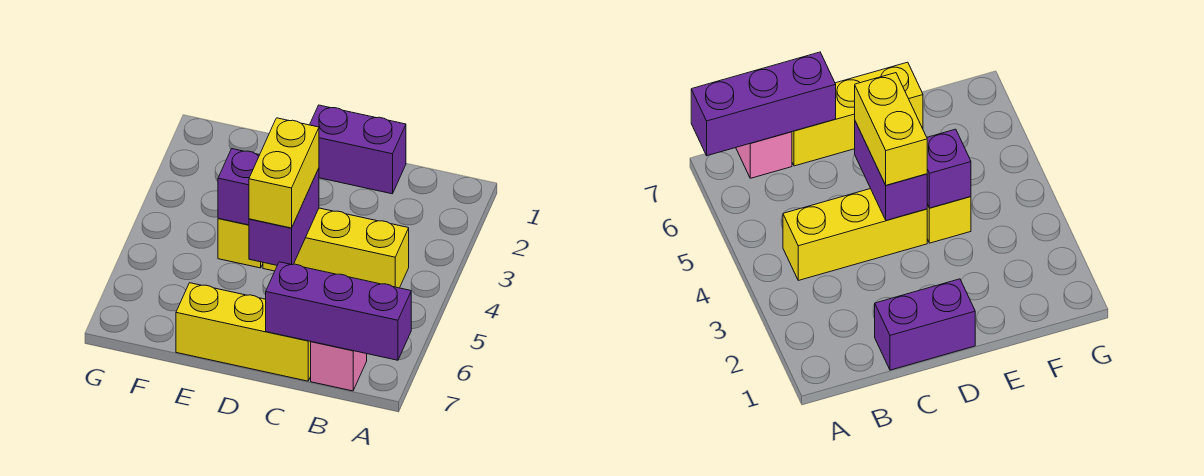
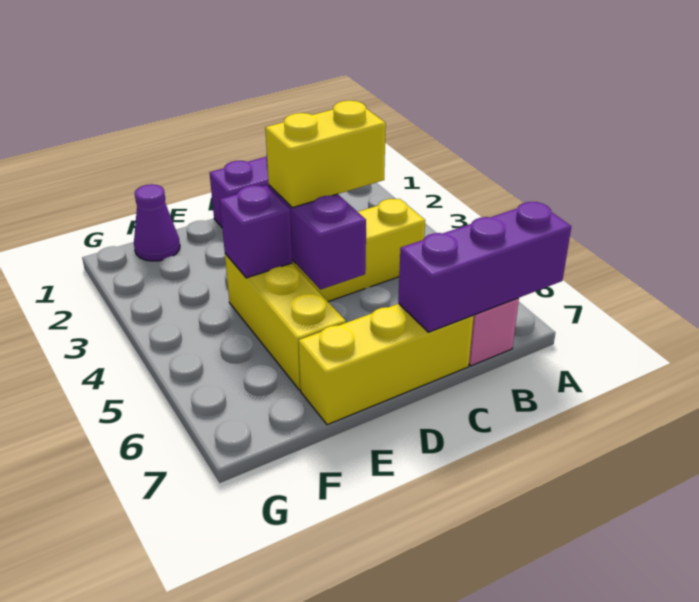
yellow 1x2 brick [249,118,319,228] -> yellow 1x2 brick turned to [265,101,386,208]
yellow 1x1 brick [218,218,263,268] -> yellow 1x3 brick [225,254,346,390]
none -> purple 1x1 cone [134,184,180,261]

